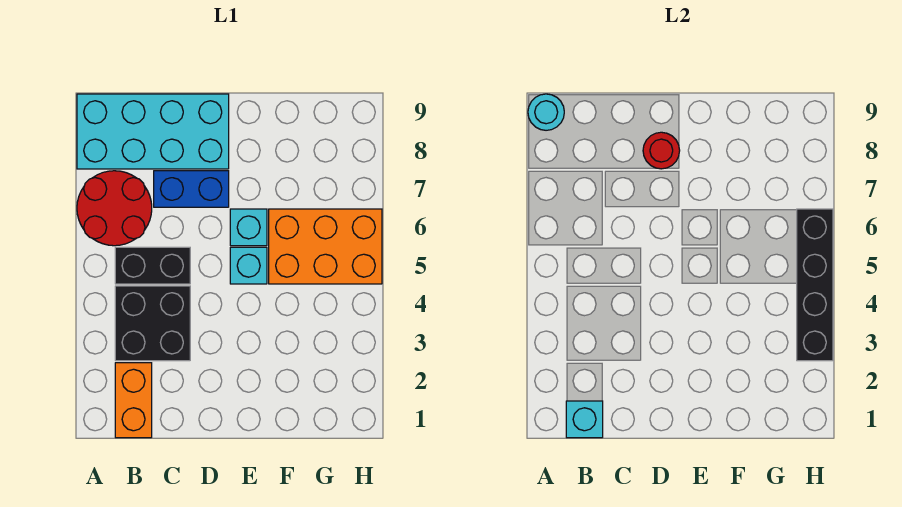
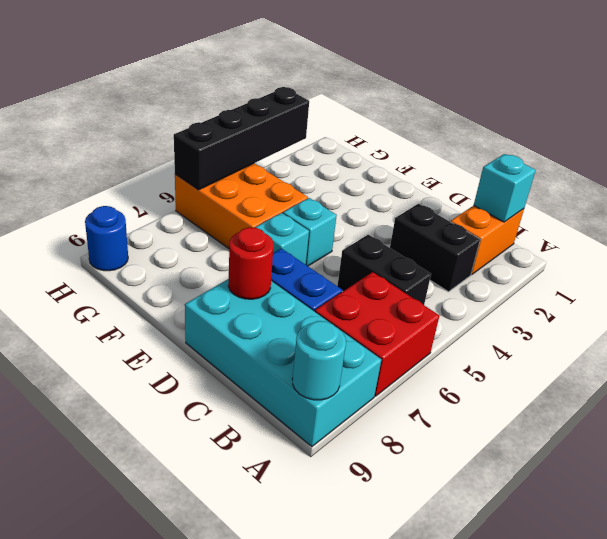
red 2x2 round brick [77,171,152,246] -> red 2x2 brick [315,272,439,396]
black 2x2 brick [115,286,190,361] -> black 1x2 brick [390,204,480,292]
none -> blue 1x1 round brick [85,206,128,271]

